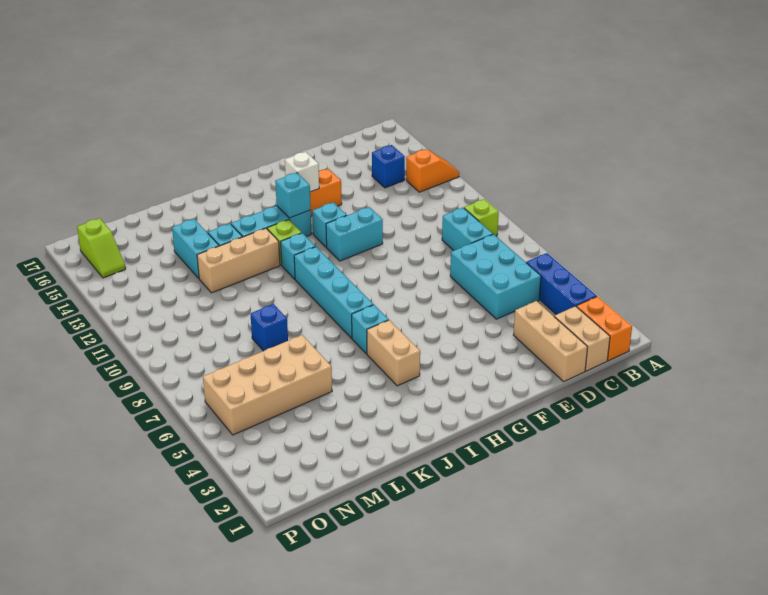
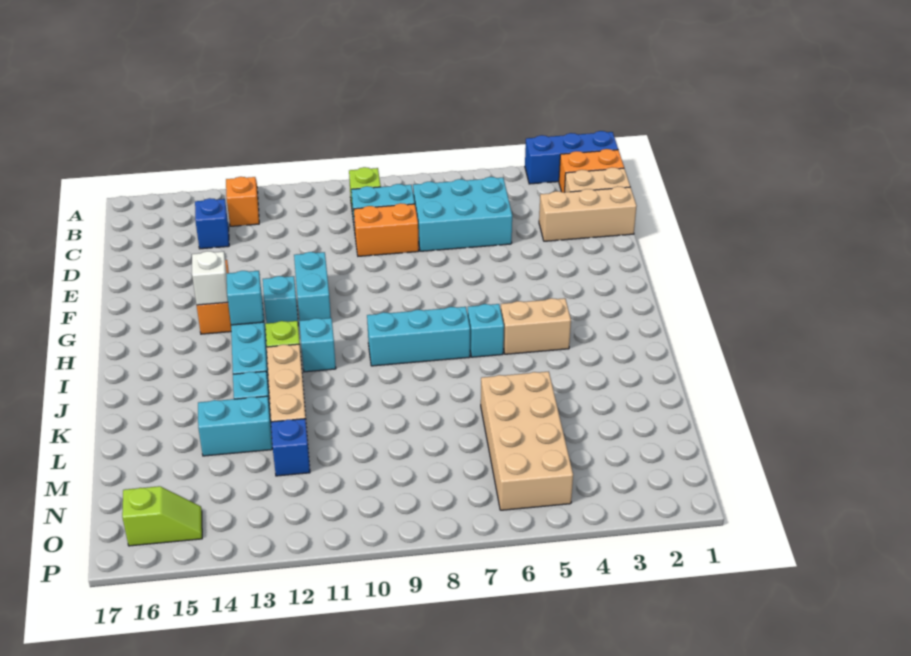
blue 1x3 brick [526,253,597,315] -> blue 1x3 brick moved to [525,131,618,184]
none -> orange 1x2 brick [354,203,419,256]
cyan 1x4 brick [294,247,373,338] -> cyan 1x3 brick [367,307,470,366]
blue 1x1 brick [250,304,288,351] -> blue 1x1 brick moved to [271,419,310,476]

